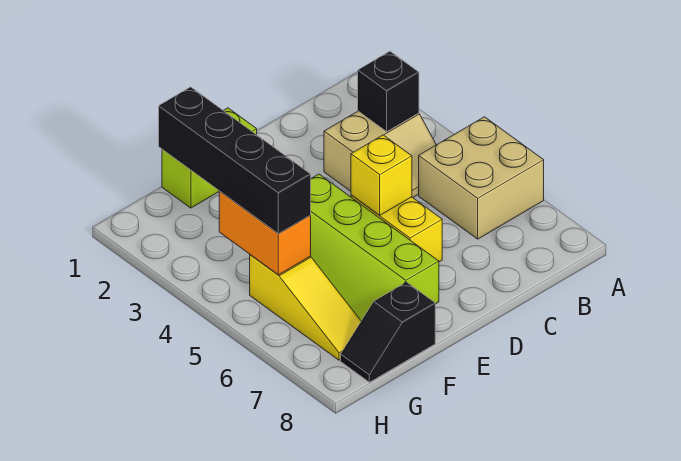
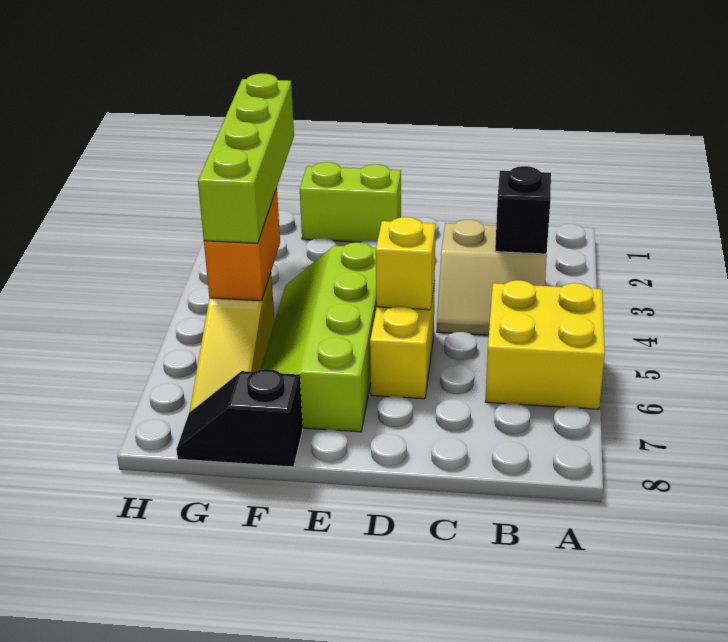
tan 2x2 brick [419,117,544,239] -> yellow 2x2 brick [485,280,605,409]
black 1x4 brick [159,87,311,234] -> lime 1x4 brick [198,74,294,243]

